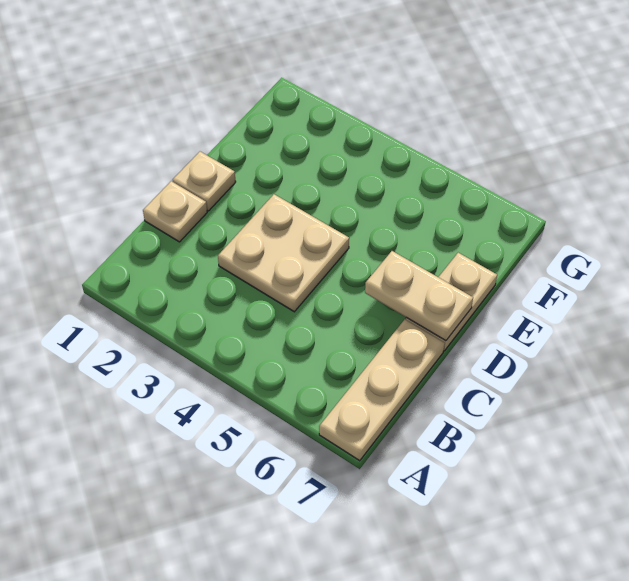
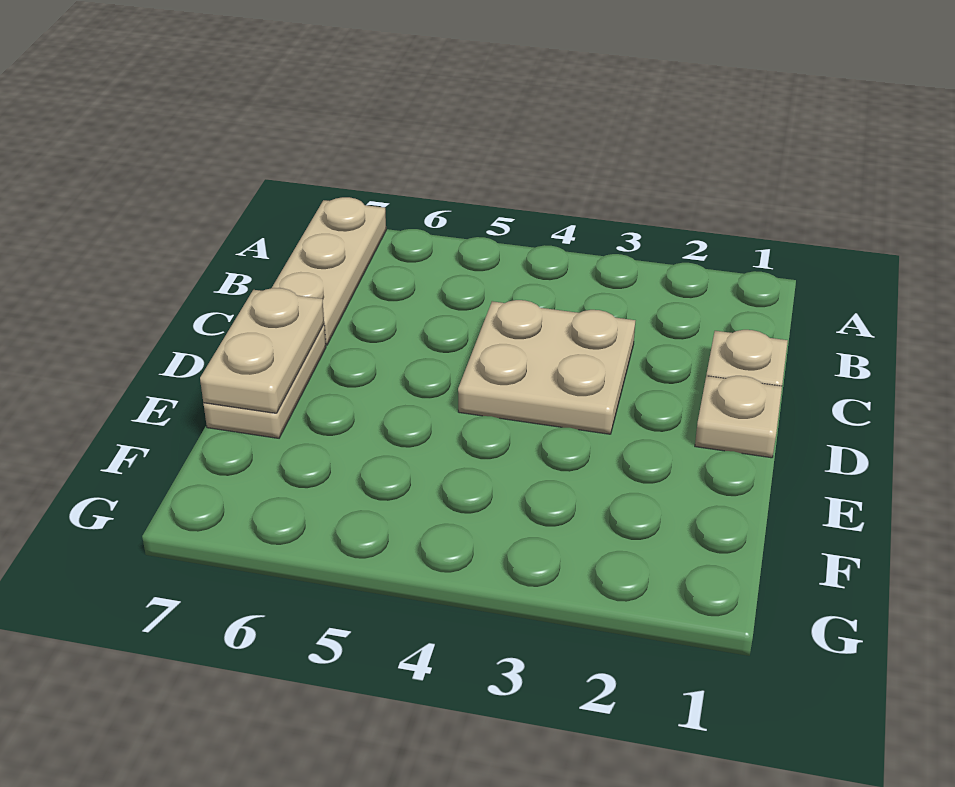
tan 1x2 plate [365,251,473,341] -> tan 1x2 plate turned to [200,288,324,413]

